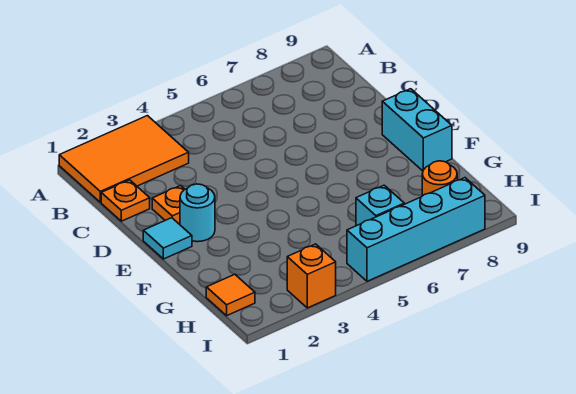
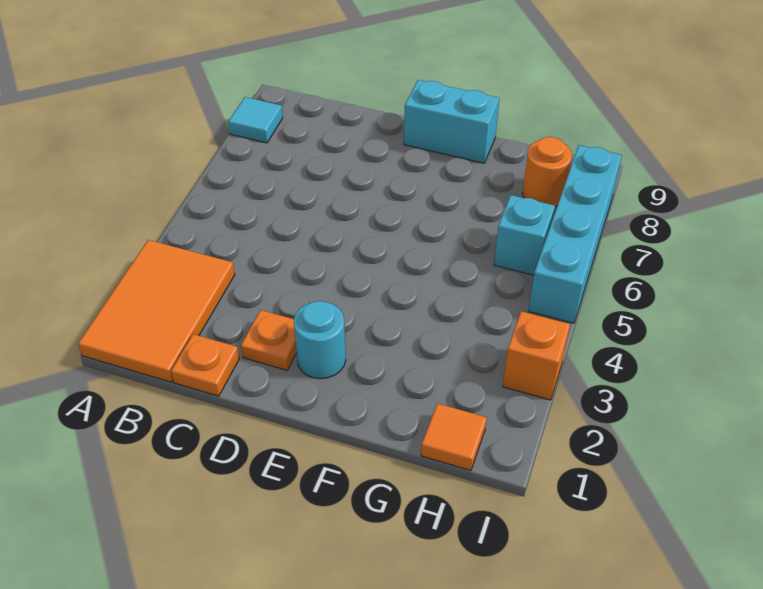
cyan 1x1 tile [143,218,192,259] -> cyan 1x1 tile moved to [228,97,283,143]

